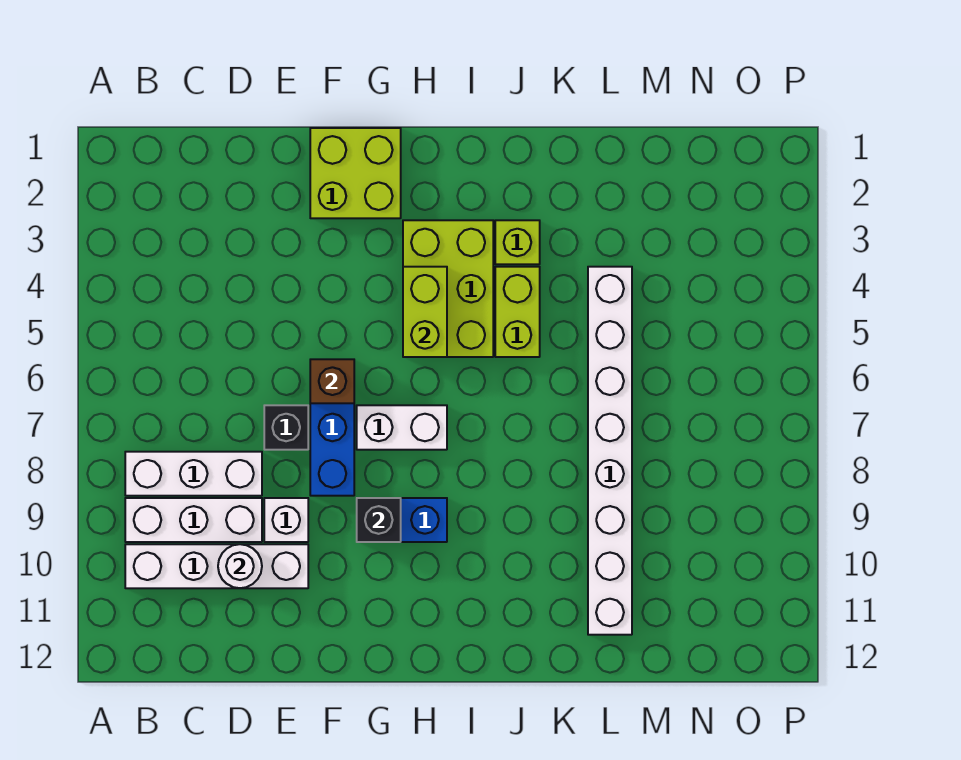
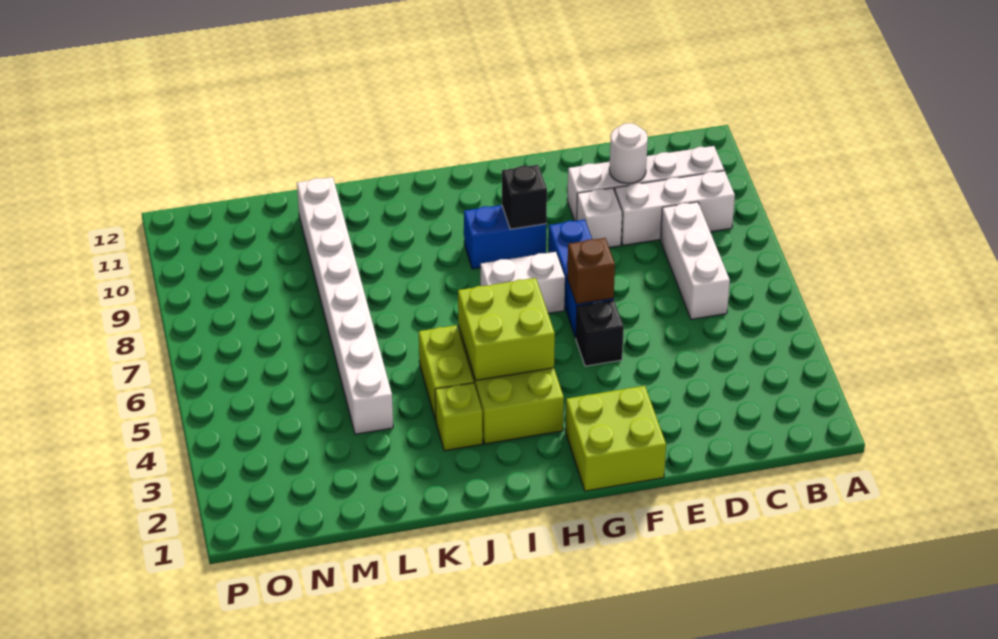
white 1x3 brick [125,452,262,496] -> white 1x3 brick turned to [660,202,730,319]
black 1x1 brick [264,405,308,450] -> black 1x1 brick moved to [576,300,624,366]
lime 1x2 brick [403,267,447,357] -> lime 2x2 brick [458,278,555,381]

